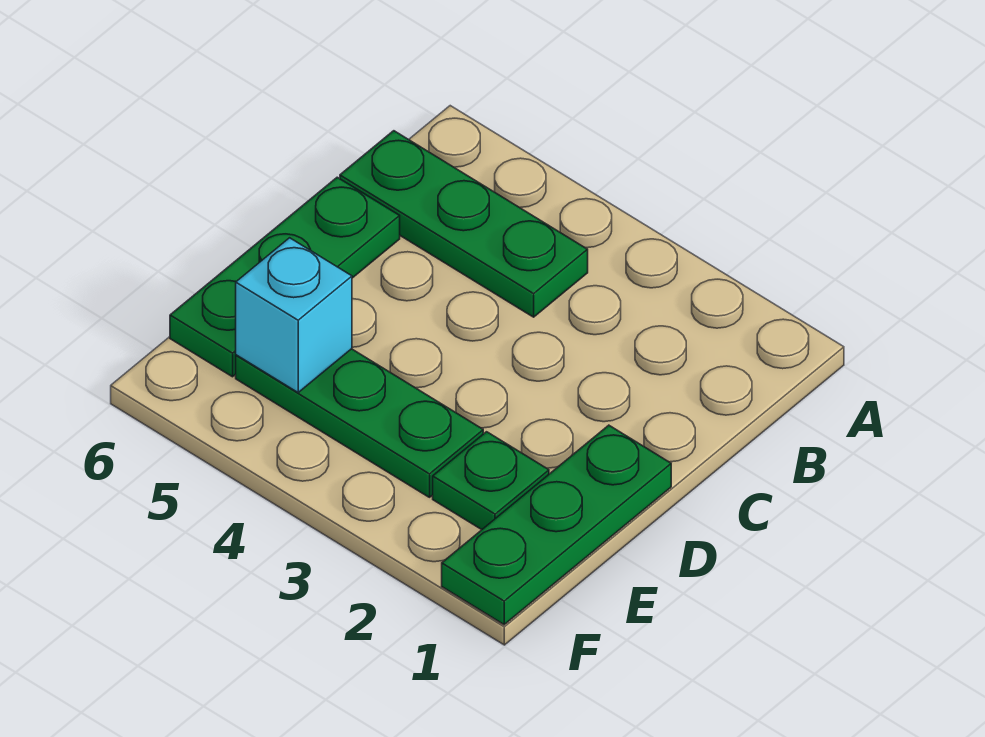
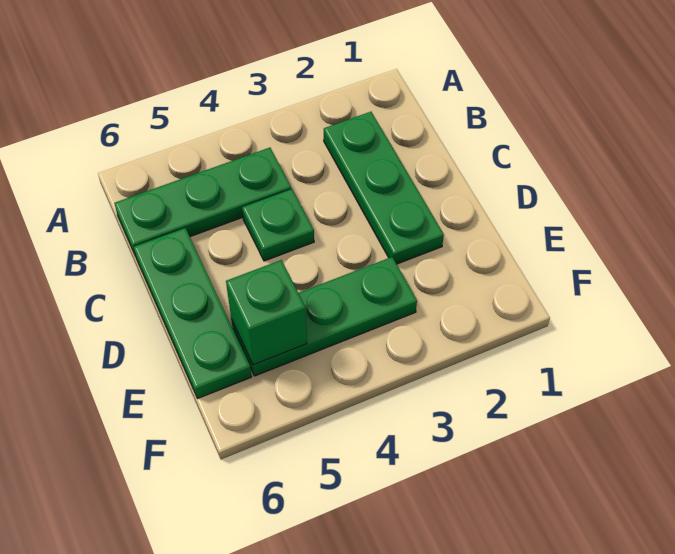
green 1x3 plate [442,425,671,625] -> green 1x3 plate moved to [324,112,444,264]
green 1x1 plate [433,432,549,530] -> green 1x1 plate moved to [242,189,314,261]
cyan 1x1 brick [236,238,352,392] -> green 1x1 brick [226,260,307,365]

